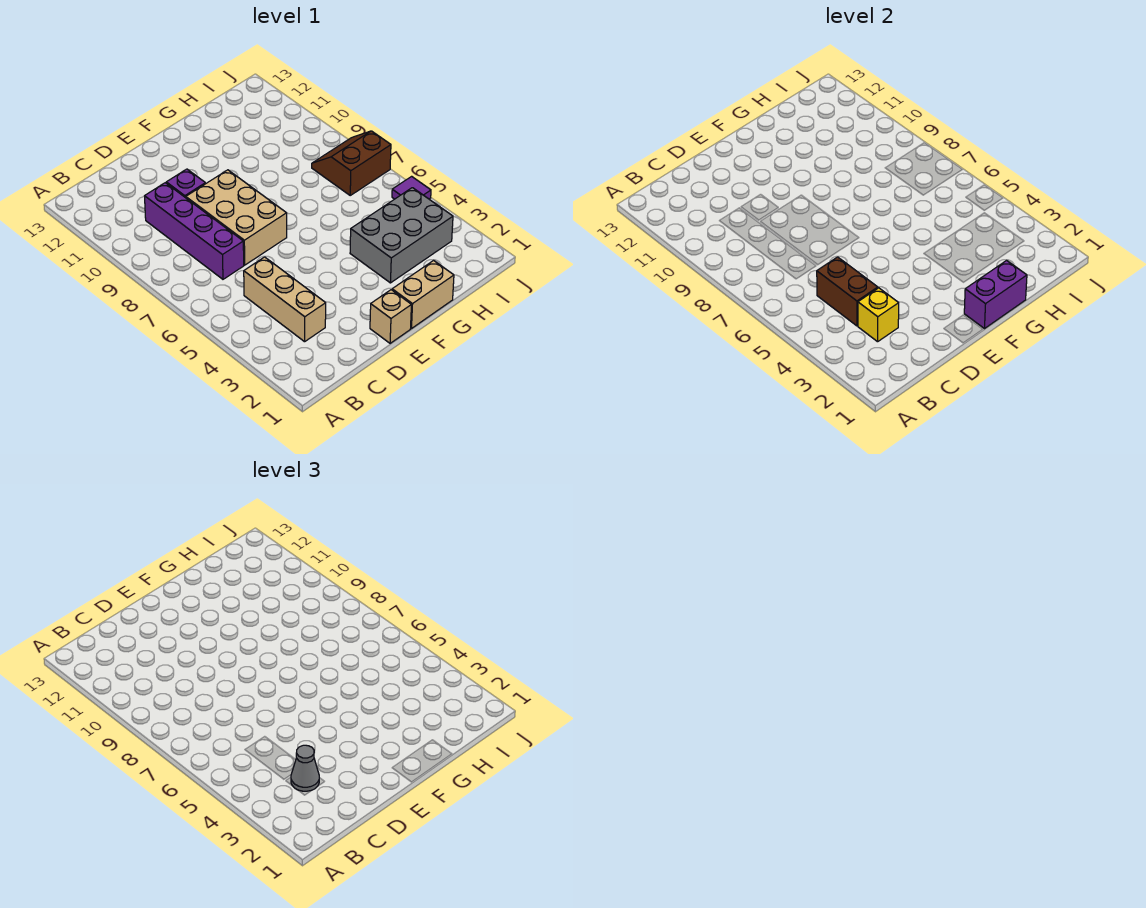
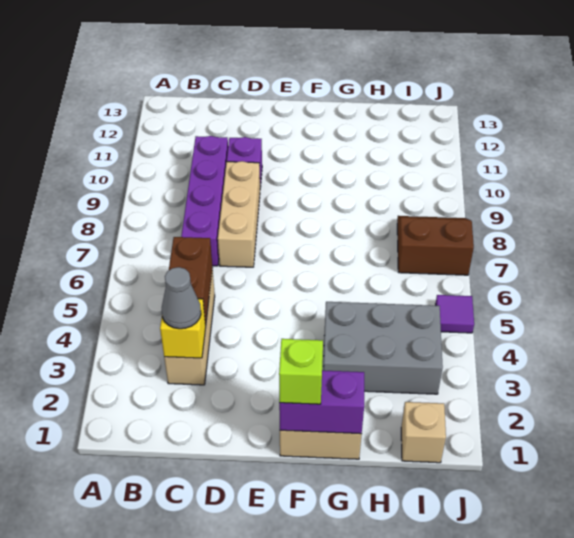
tan 2x3 brick [186,170,287,265] -> tan 1x3 brick [218,161,260,267]
tan 1x1 brick [370,290,411,343] -> tan 1x1 brick moved to [401,402,446,463]
none -> lime 1x1 brick [279,339,323,404]

